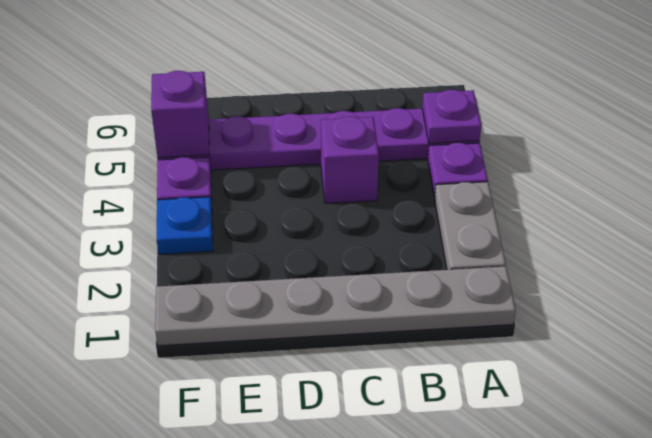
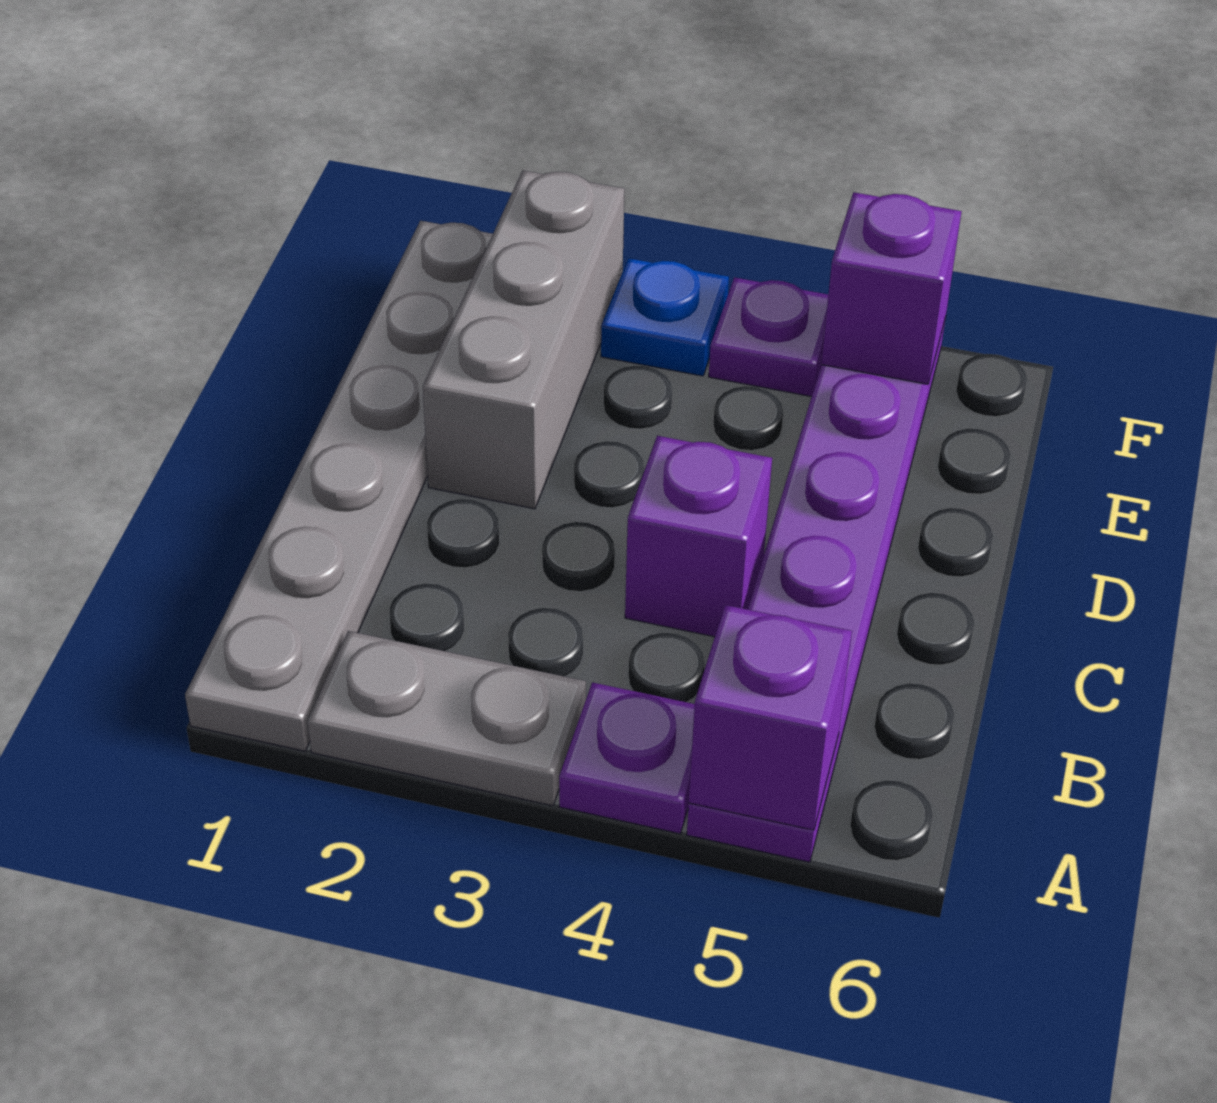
purple 1x1 plate [422,90,481,143] -> purple 1x1 brick [689,605,852,830]
none -> grey 1x3 brick [423,171,625,509]

